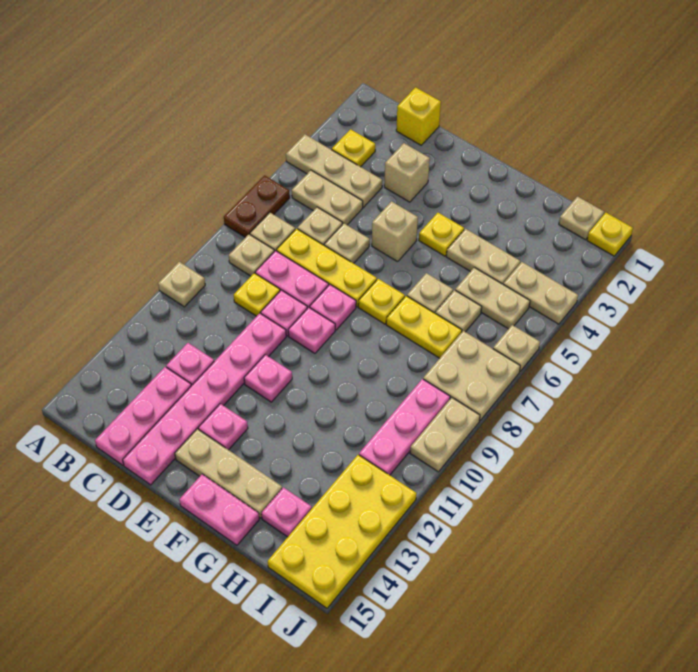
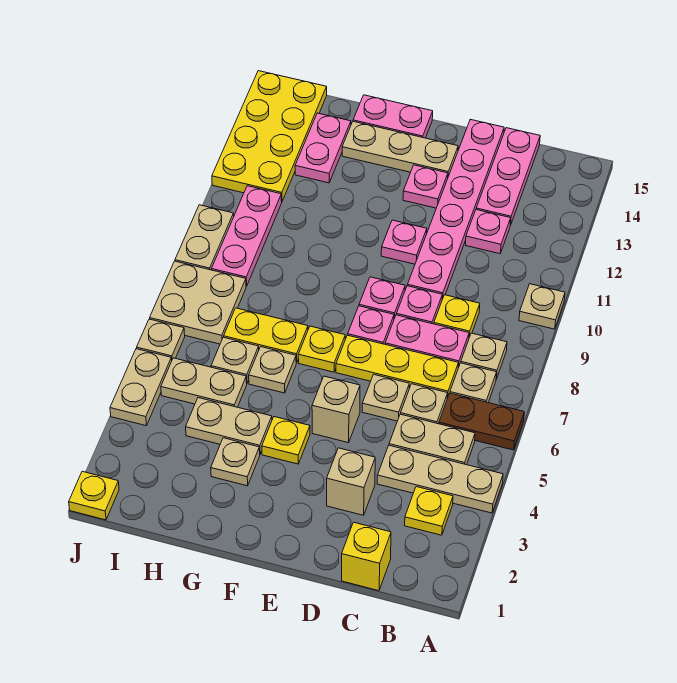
brown 1x2 plate [224,175,290,237] -> brown 1x2 plate turned to [439,393,524,450]
pink 1x1 plate [261,488,312,537] -> pink 1x2 plate [295,113,351,183]
tan 1x1 plate [559,197,604,240] -> tan 1x1 plate moved to [211,438,260,486]
tan 1x2 plate [503,262,578,324] -> tan 1x2 plate turned to [110,349,172,426]

